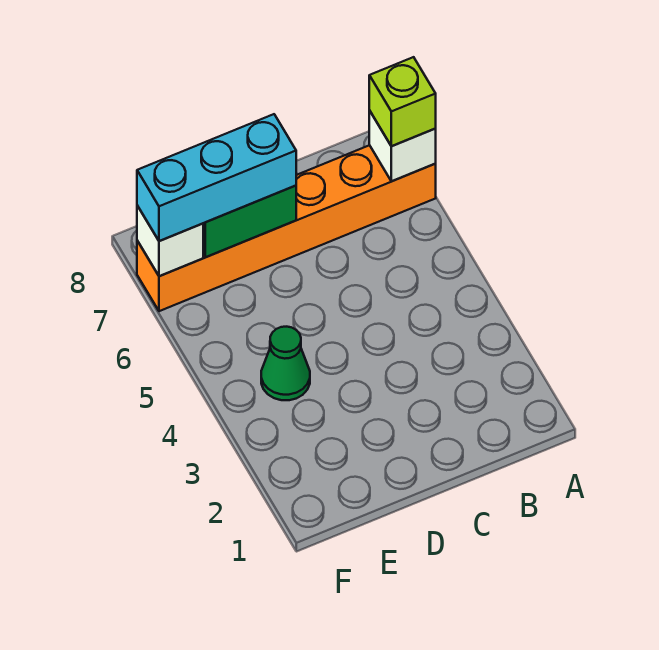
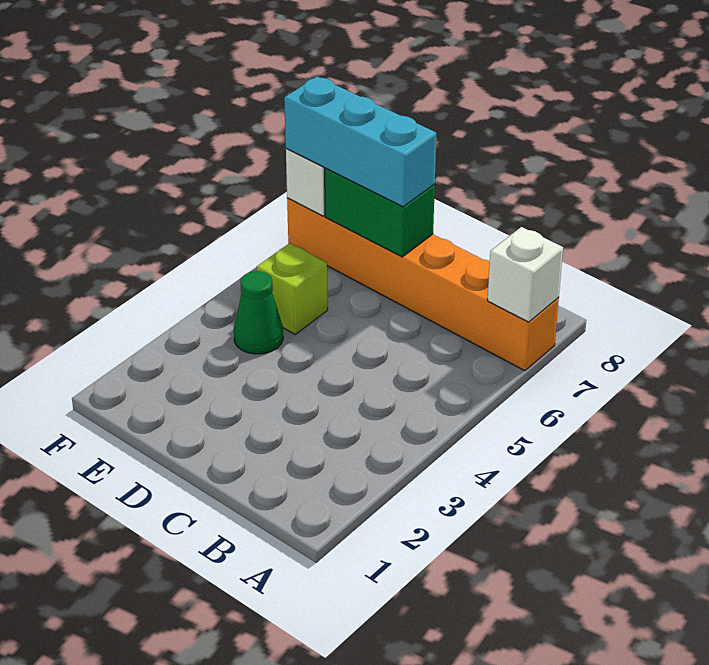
lime 1x1 brick [369,57,436,146] -> lime 1x1 brick moved to [257,243,328,334]

